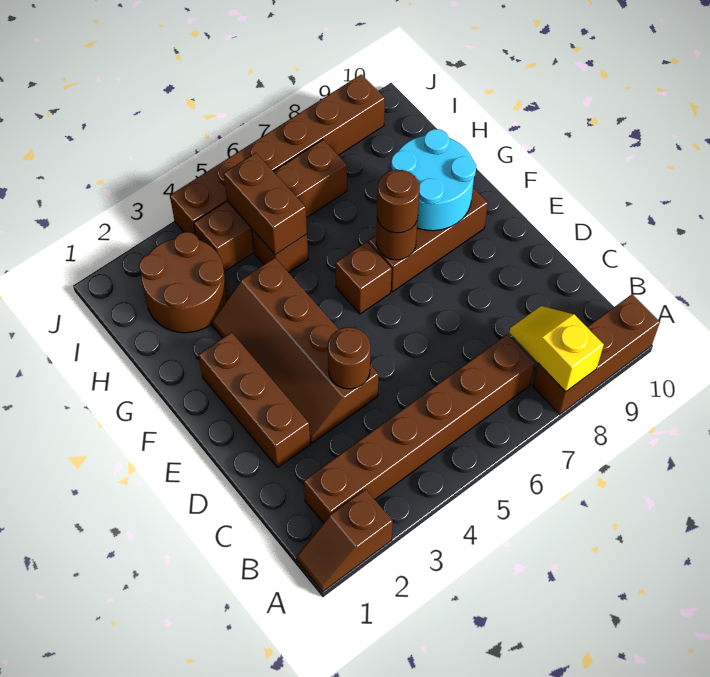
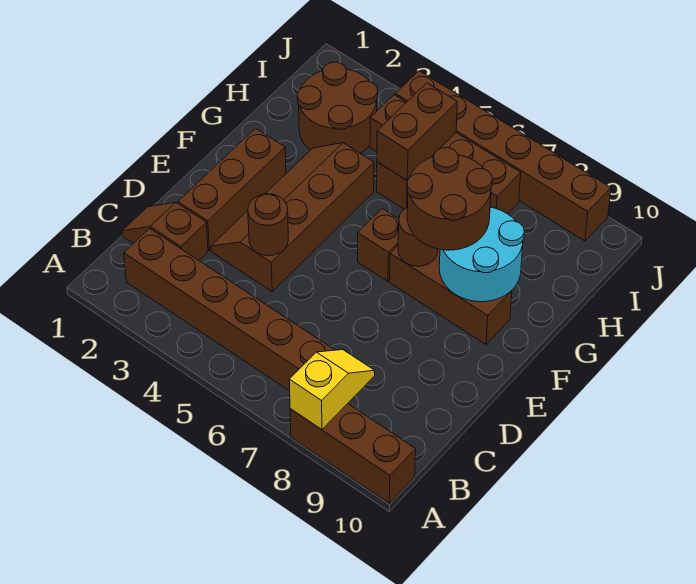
brown 1x2 slope [296,489,393,591] -> brown 1x2 slope moved to [122,202,208,260]
brown 1x1 round brick [377,170,420,233] -> brown 2x2 round brick [407,148,492,250]

